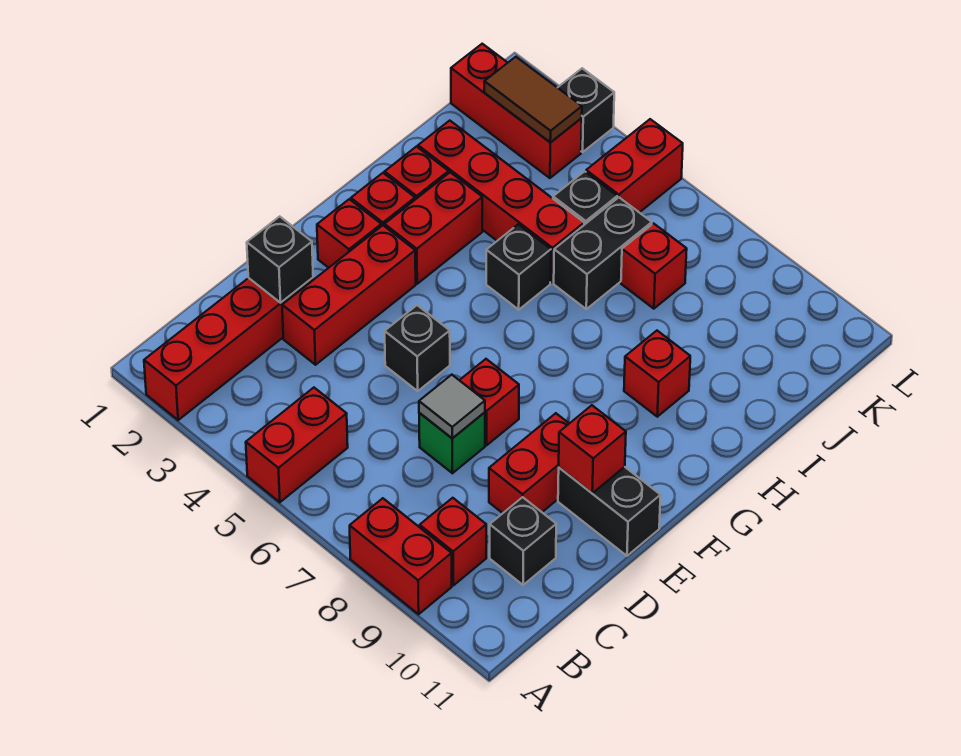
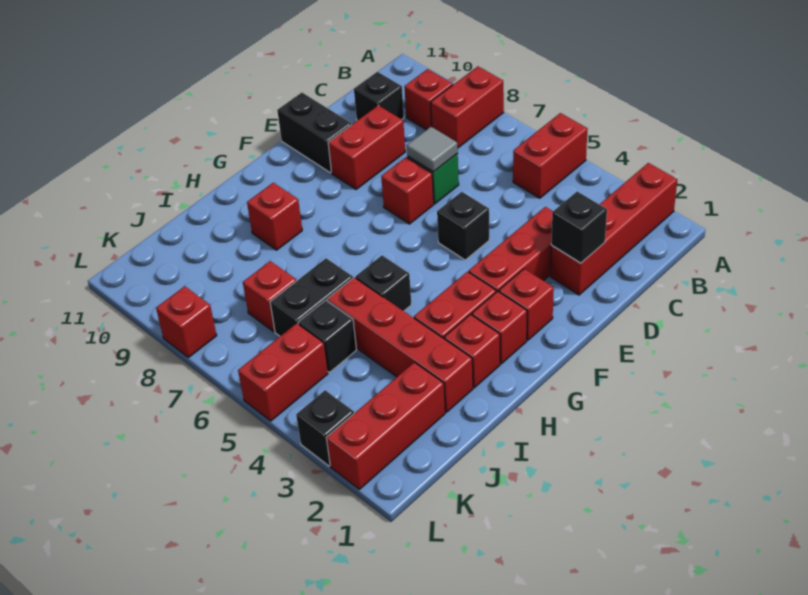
red 1x2 brick [350,498,452,614] -> red 1x2 brick turned to [431,67,504,148]
red 1x1 brick [559,405,626,493] -> red 1x1 brick moved to [156,286,217,358]
red 1x3 brick [451,44,582,178] -> red 1x3 brick turned to [326,362,445,489]
brown 1x2 tile [484,57,582,143] -> none

